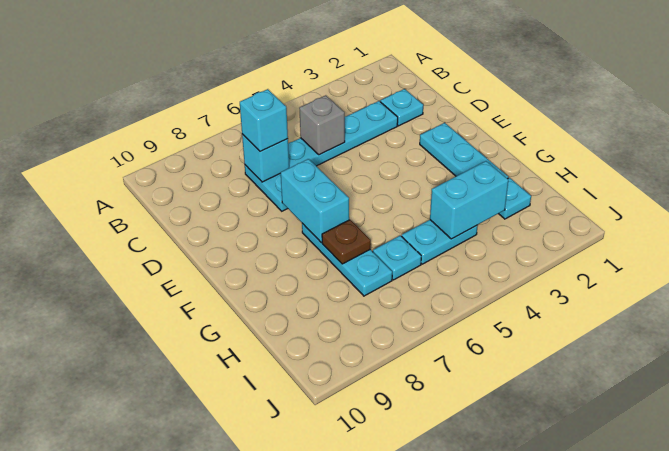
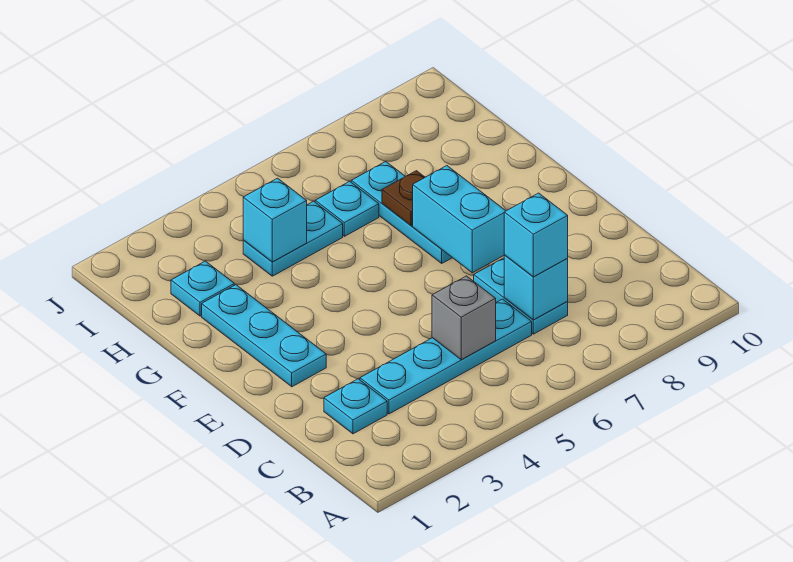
cyan 1x2 brick [430,161,508,239] -> cyan 1x1 brick [243,178,307,262]

